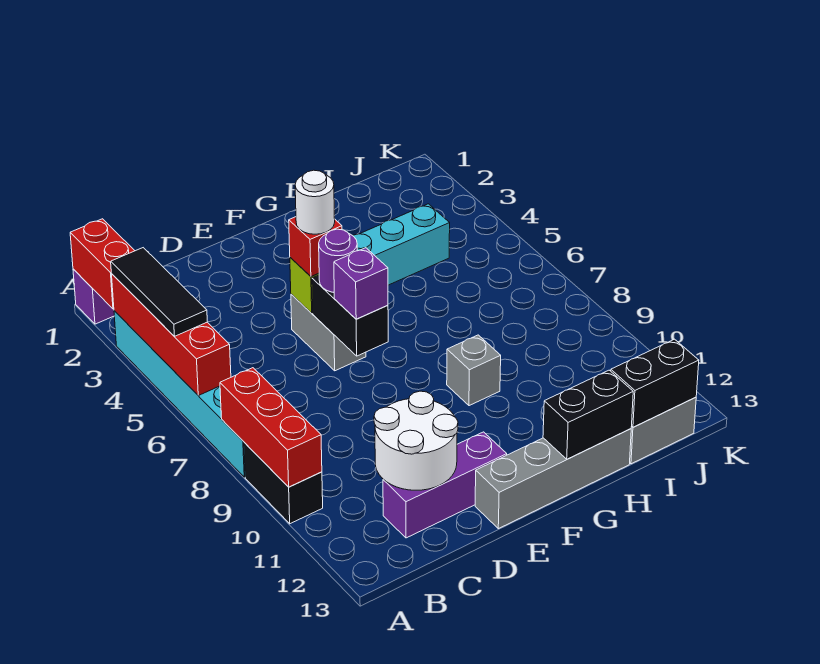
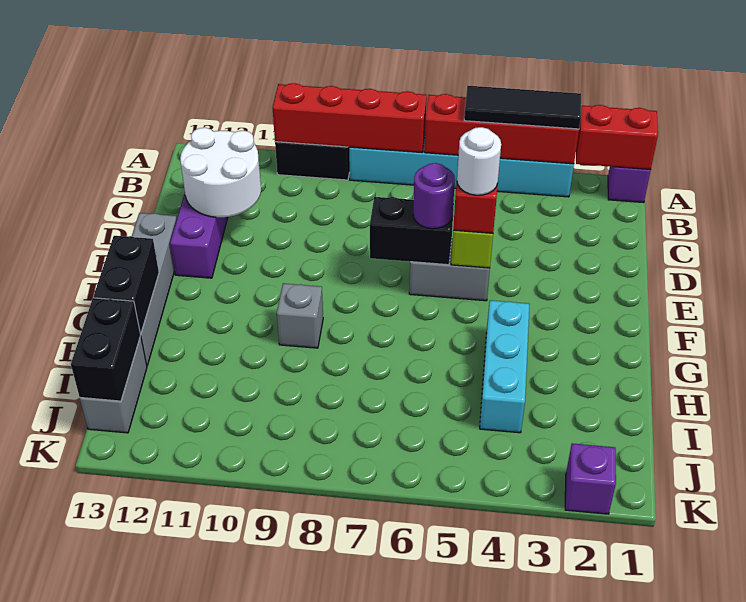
red 1x3 brick [220,368,322,487] -> red 1x4 brick [273,83,427,153]
purple 1x1 brick [334,248,388,319] -> purple 1x1 brick moved to [565,443,616,514]

